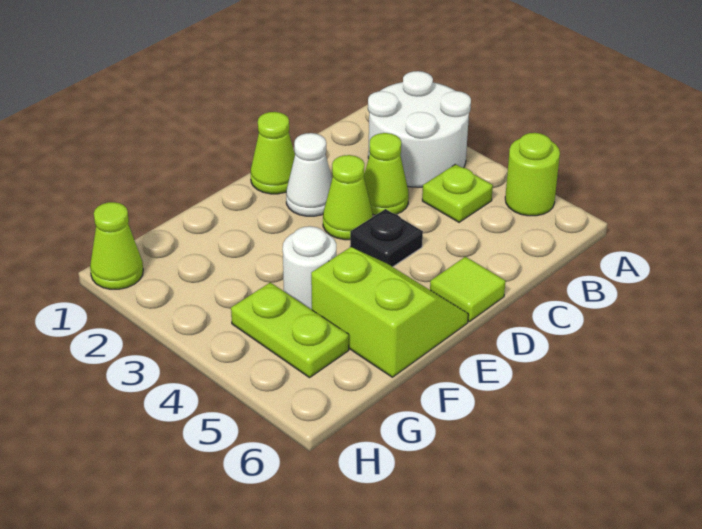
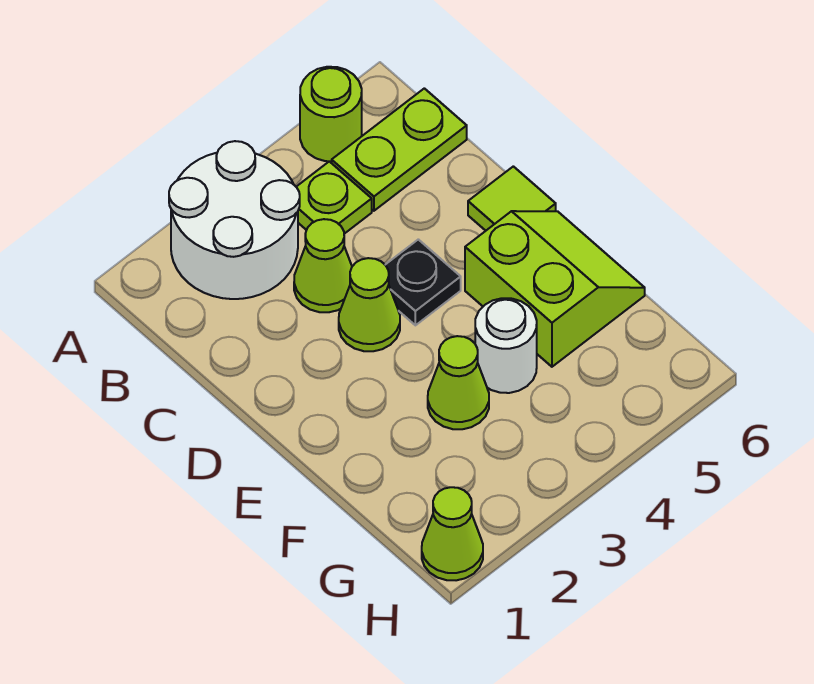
lime 1x1 cone [251,112,295,194] -> lime 1x1 cone moved to [428,336,489,429]
white 1x1 cone [286,133,332,216] -> none
lime 2x2 slope [311,247,468,377] -> lime 2x2 slope turned to [465,211,645,367]
lime 1x2 plate [231,283,349,378] -> lime 1x2 plate moved to [332,88,467,211]

